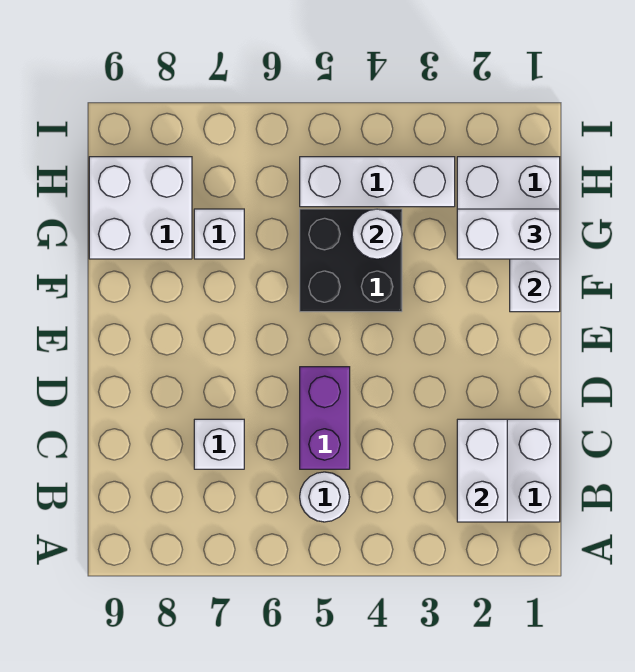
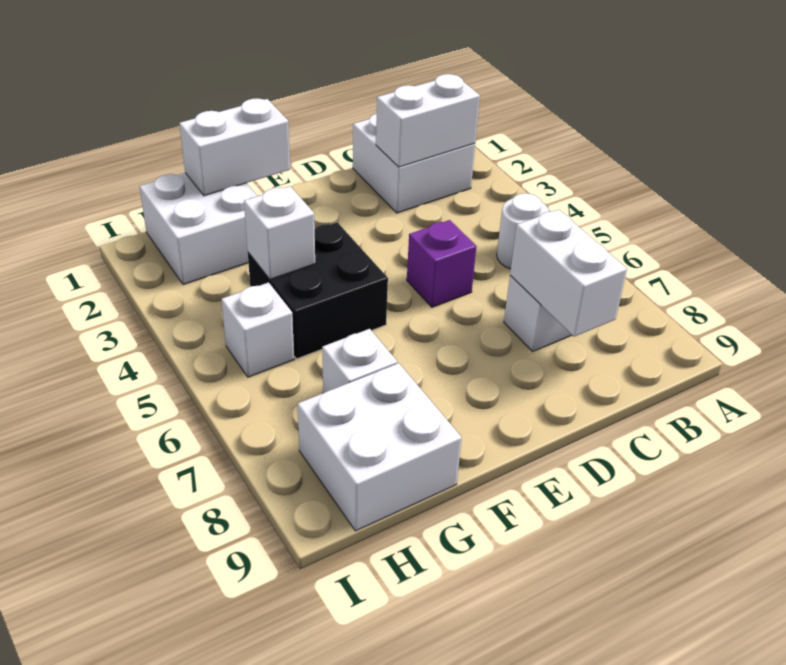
purple 1x2 brick [300,367,350,469] -> purple 1x1 brick [407,220,477,307]
white 1x2 brick [457,209,560,259] -> white 1x2 brick moved to [510,210,627,337]
white 1x1 round brick [352,209,402,259] -> white 1x1 brick [244,186,315,279]
white 1x3 brick [300,157,455,207] -> white 1x1 brick [221,282,294,377]

